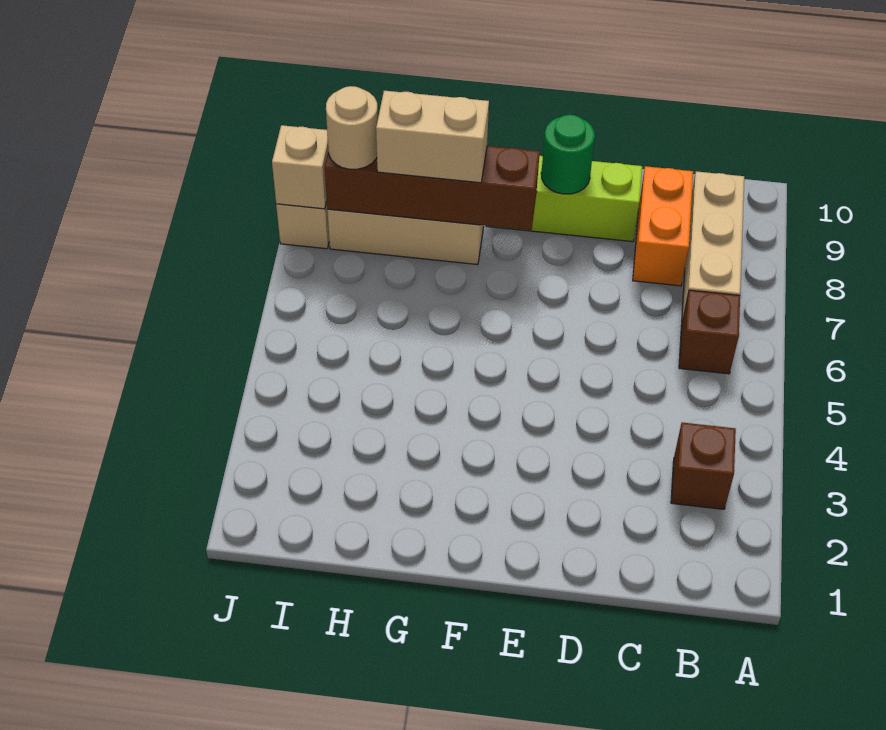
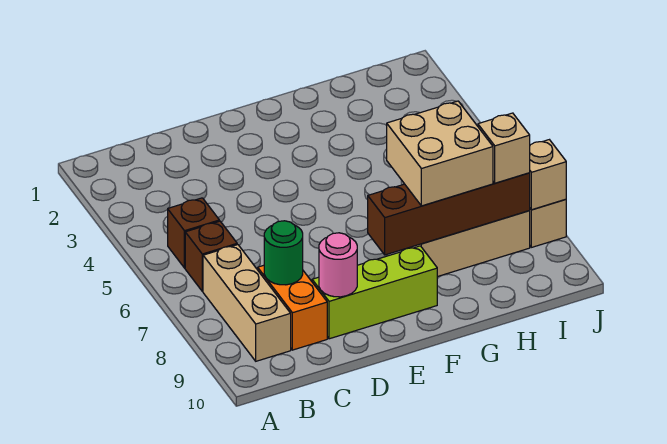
brown 1x1 brick [671,423,736,509] -> brown 1x1 brick moved to [168,198,219,268]
none -> pink 1x1 round brick [319,233,357,297]
green 1x1 round brick [541,115,595,194] -> green 1x1 round brick moved to [264,221,303,285]
tan 1x2 brick [376,91,489,183] -> tan 2x2 brick [387,101,493,206]
tan 1x1 round brick [326,86,378,169] -> tan 1x1 brick [478,113,530,183]

